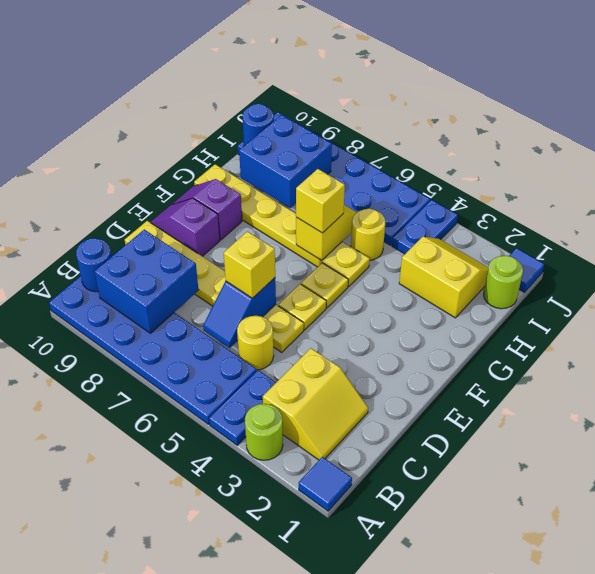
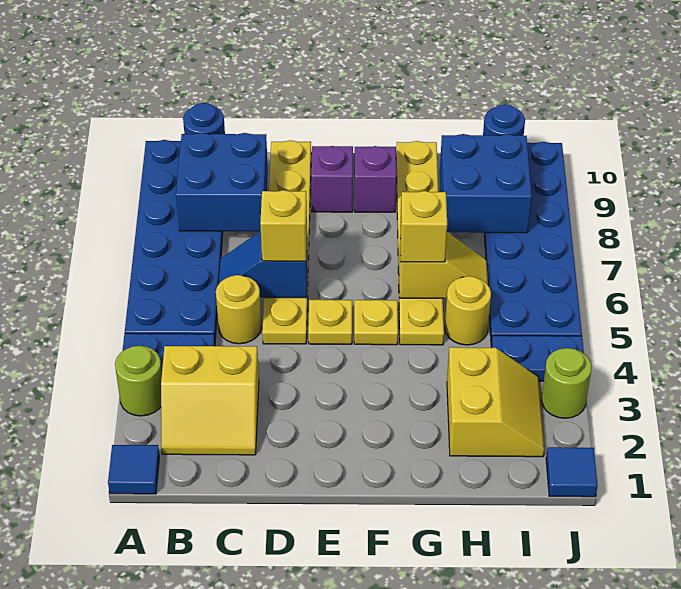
lime 1x1 round brick [484,256,523,309] -> lime 1x1 round brick moved to [541,348,592,418]

